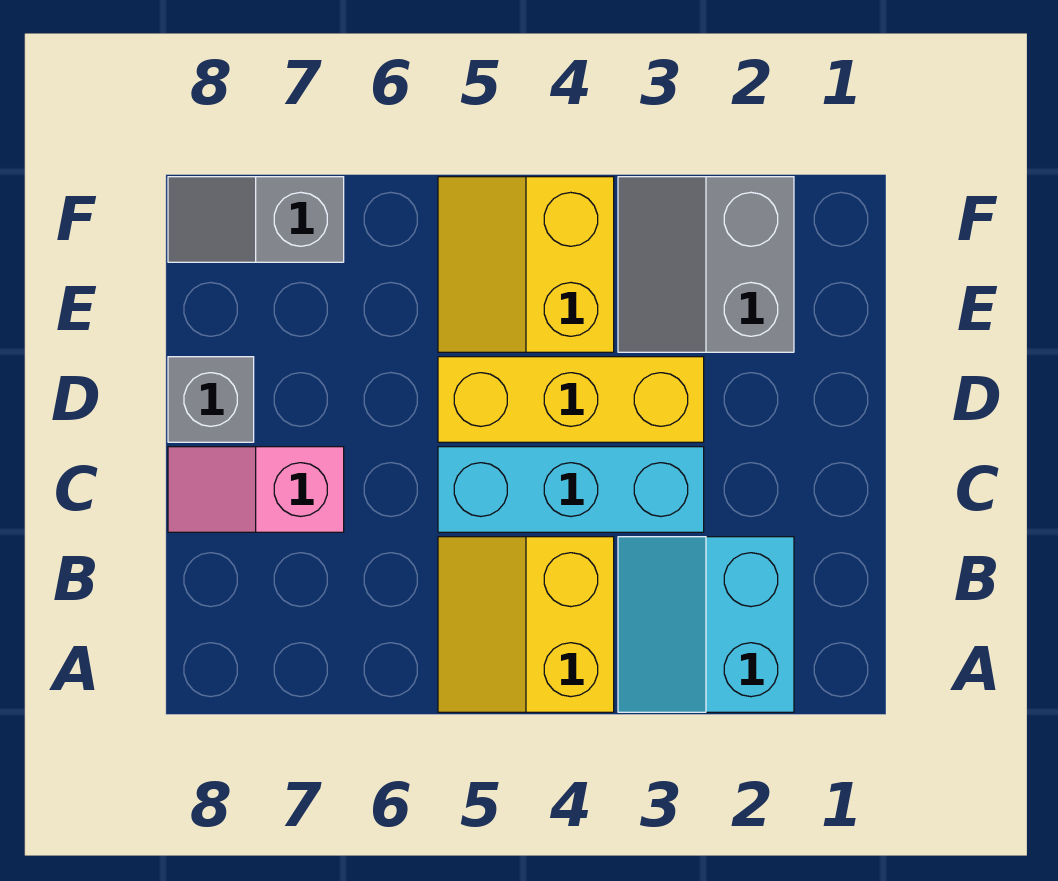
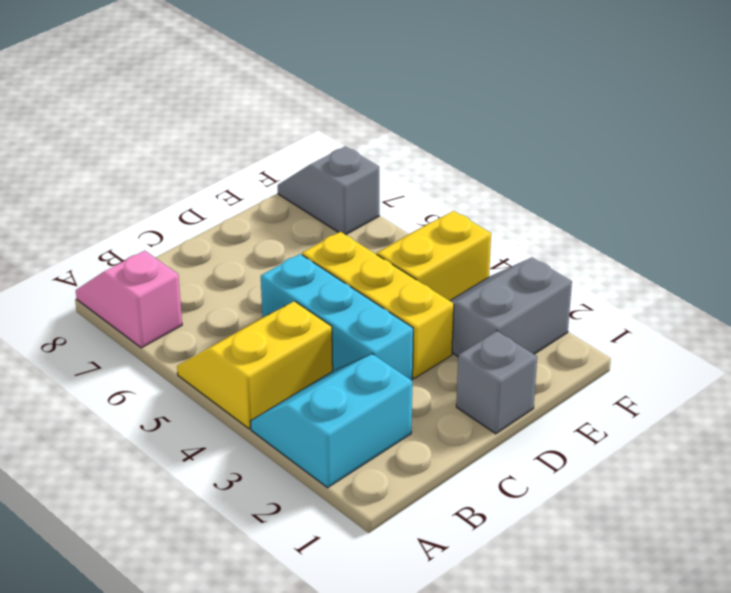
pink 1x2 slope [168,447,344,532] -> pink 1x2 slope moved to [76,251,182,348]
grey 1x1 brick [168,357,254,442] -> grey 1x1 brick moved to [456,331,537,434]

